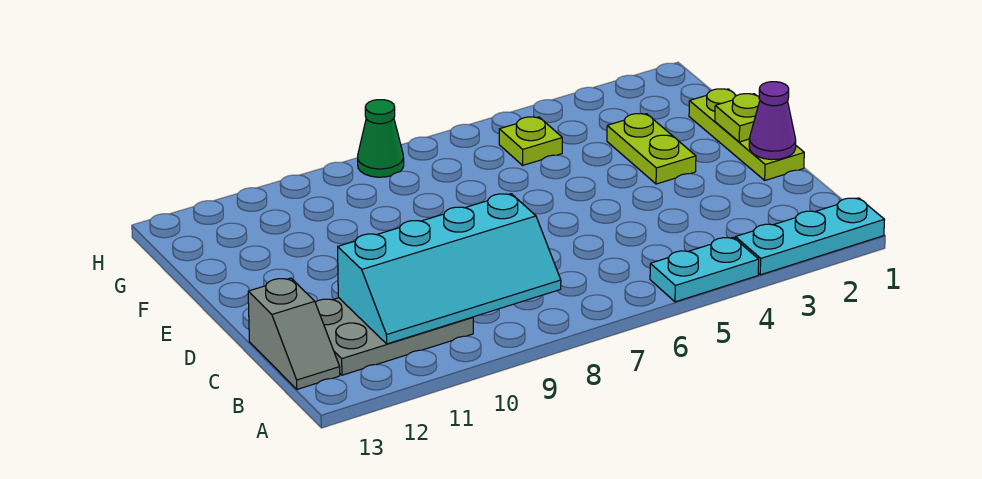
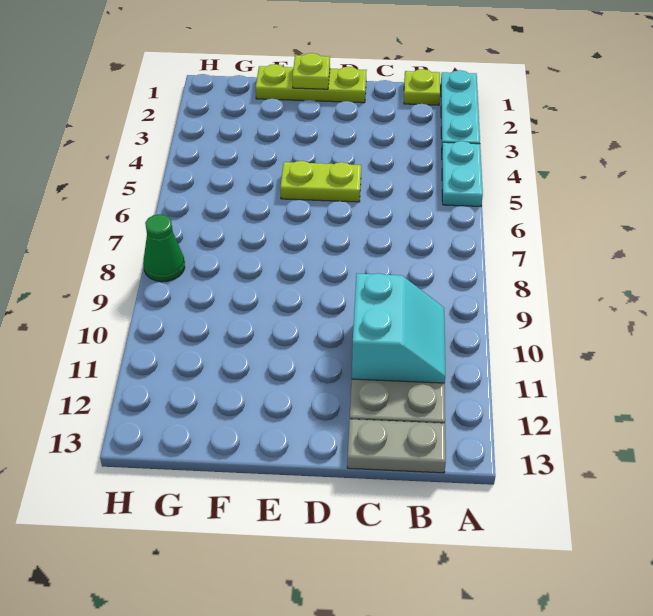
cyan 2x4 slope [338,194,561,344] -> cyan 2x2 slope [352,273,445,383]
grey 1x2 slope [248,278,340,389] -> grey 1x2 plate [347,419,446,473]
purple 1x1 cone [749,82,796,160] -> none
lime 1x2 plate [607,114,696,184] -> lime 1x2 plate moved to [280,161,361,202]
lime 1x1 plate [499,117,562,165] -> lime 1x1 plate moved to [404,69,440,105]

